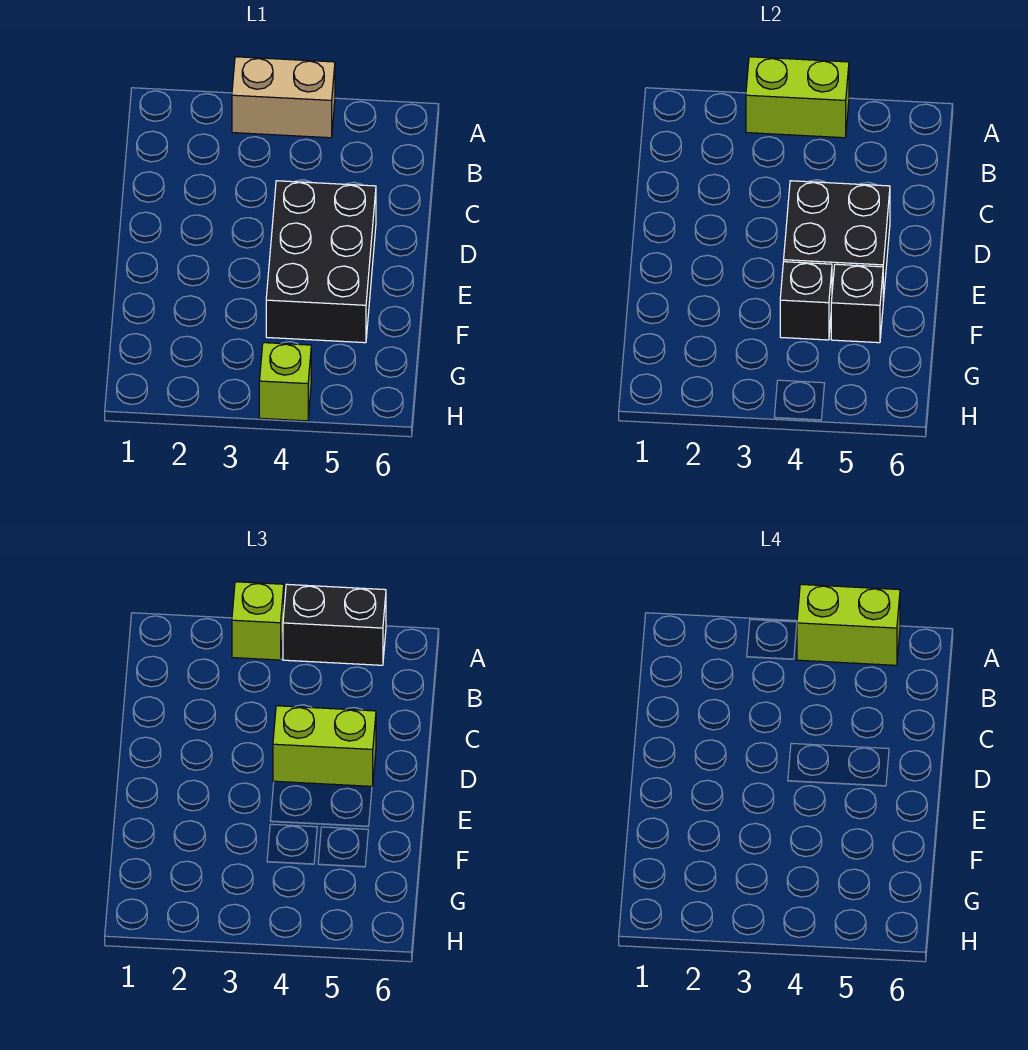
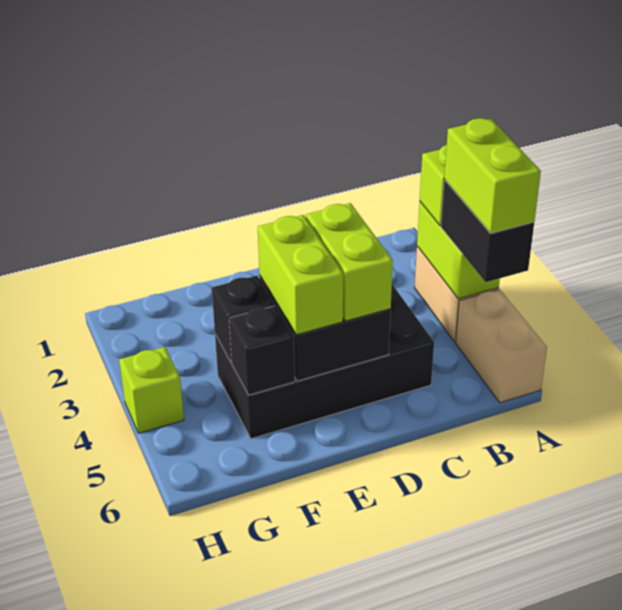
none -> tan 1x2 brick [456,289,547,403]
black 2x3 brick [266,181,376,343] -> black 2x4 brick [215,285,434,439]
none -> lime 1x2 brick [258,215,343,335]

